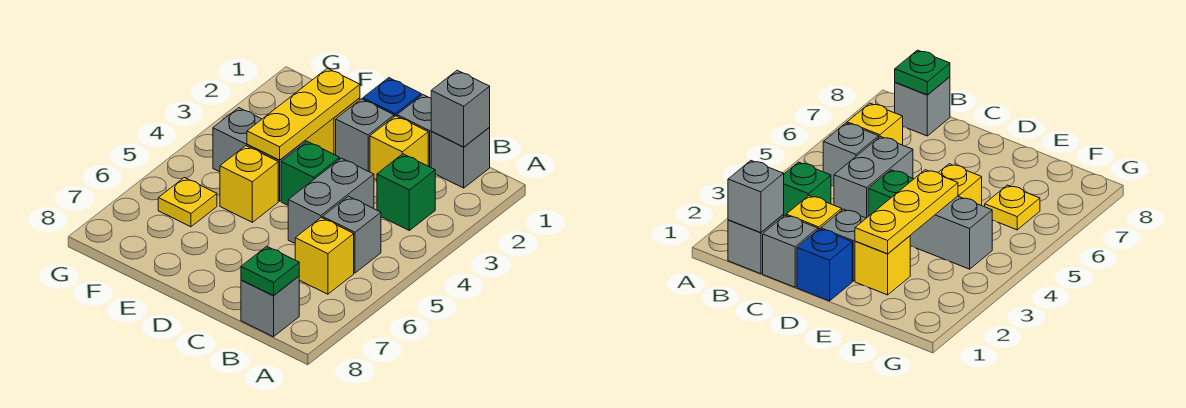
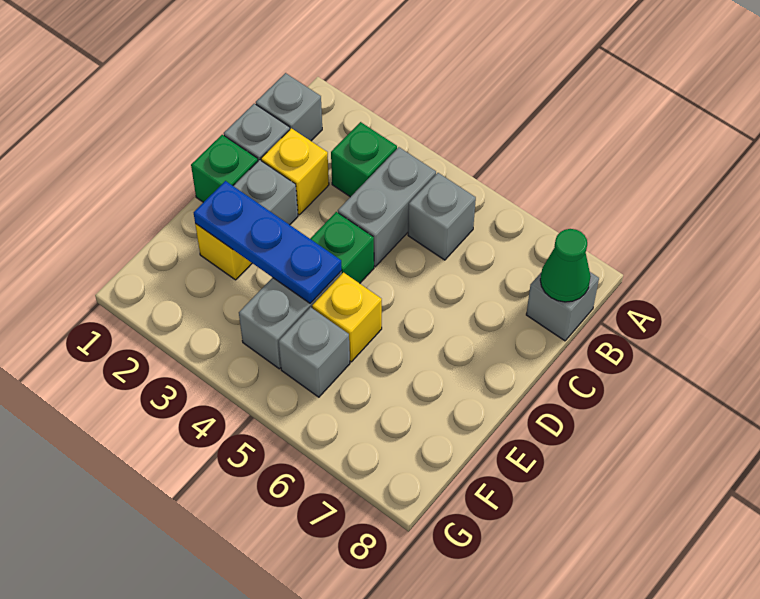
grey 1x1 brick [431,70,490,147] -> grey 1x1 brick moved to [279,307,350,397]
yellow 1x1 brick [295,218,354,294] -> none
green 1x1 plate [241,246,299,296] -> green 1x1 cone [540,229,591,302]
grey 1x2 brick [288,158,374,243] -> grey 1x2 brick turned to [338,147,436,267]
blue 1x1 brick [363,78,421,117] -> green 1x1 brick [191,135,258,202]
yellow 1x3 plate [247,68,360,160] -> blue 1x3 plate [194,181,342,303]
yellow 1x1 plate [158,178,217,227] -> none

